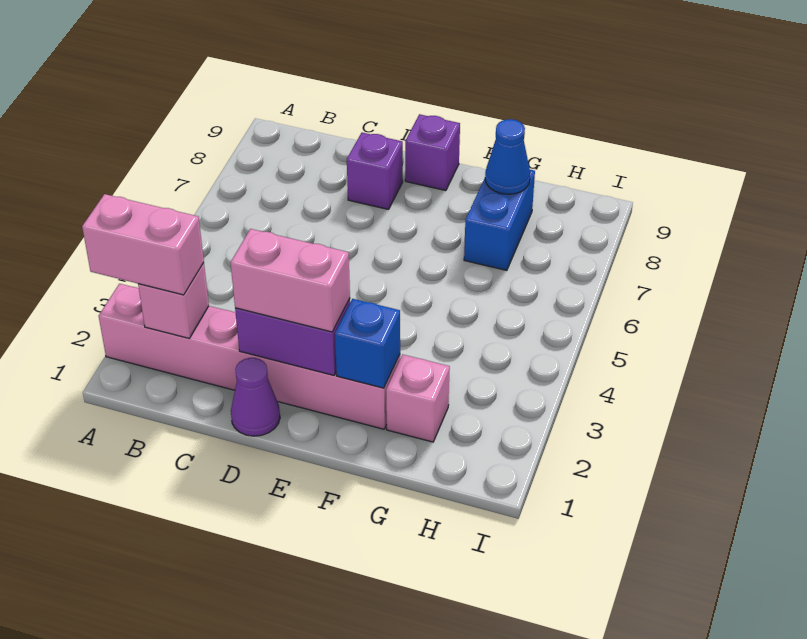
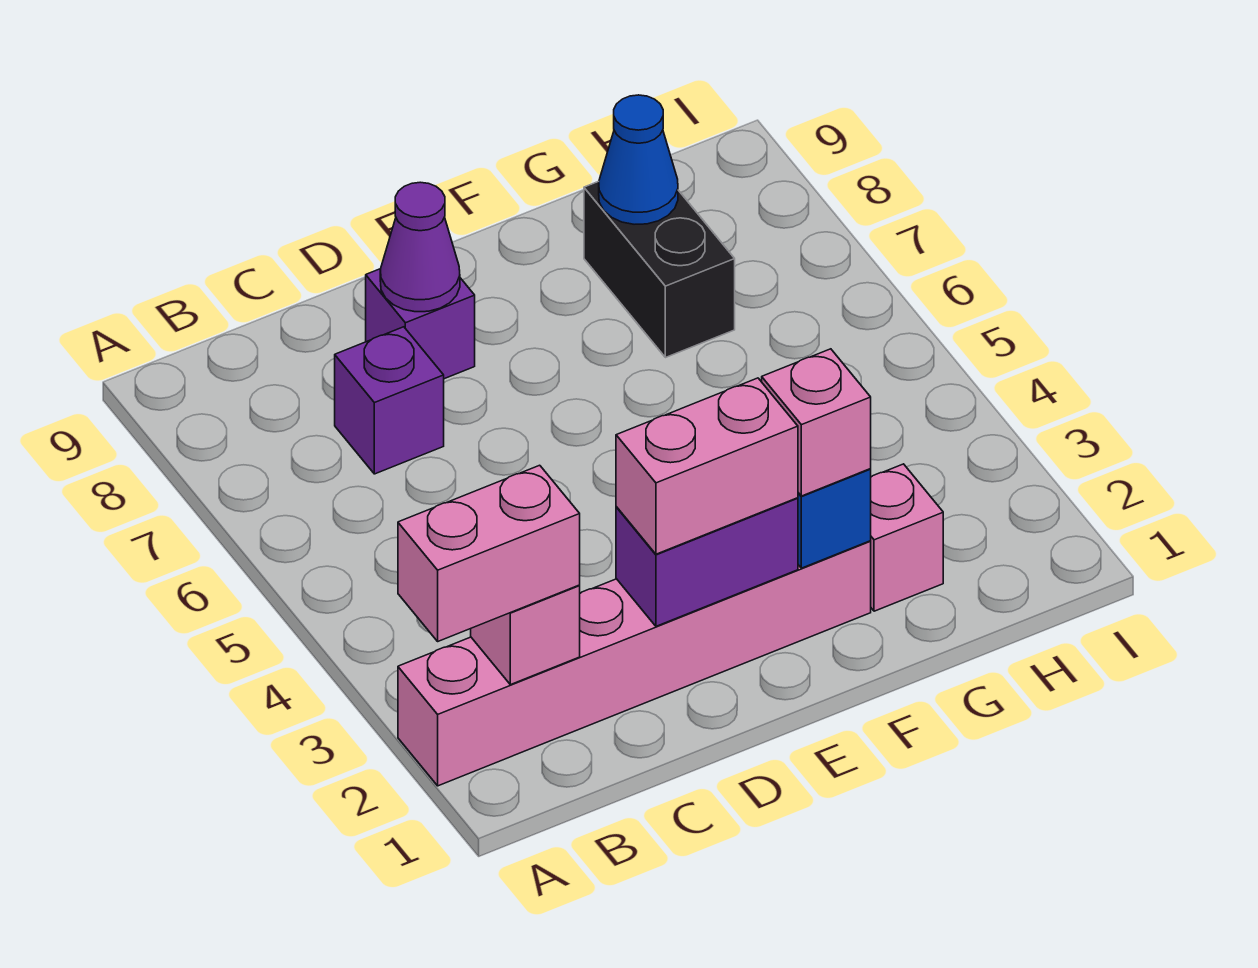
purple 1x1 cone [231,358,280,436] -> purple 1x1 cone moved to [380,182,460,312]
purple 1x1 brick [405,114,460,191] -> purple 1x1 brick moved to [335,327,444,474]
none -> pink 1x1 brick [762,349,871,496]
blue 1x2 brick [464,170,535,270] -> black 1x2 brick [584,182,735,358]

